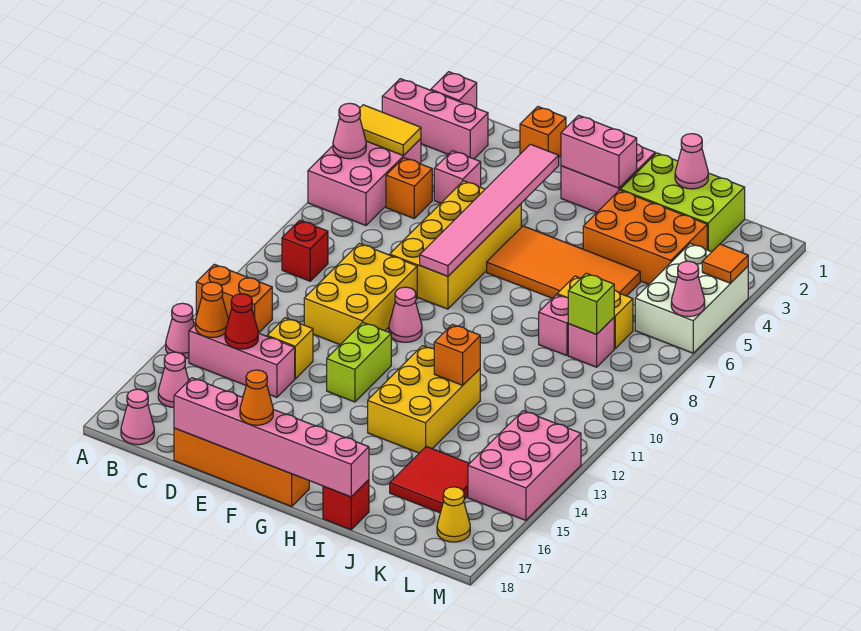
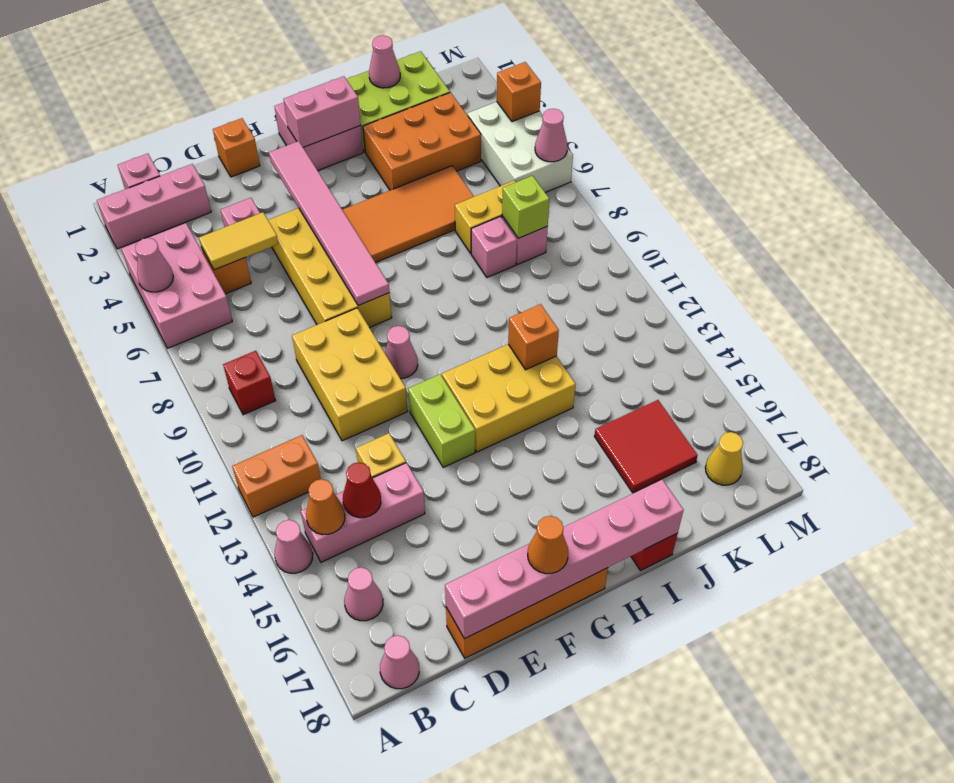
yellow 1x2 tile [360,105,421,156] -> yellow 1x2 tile moved to [199,212,278,270]
yellow 2x3 brick [368,346,480,453] -> yellow 2x3 brick turned to [442,344,576,452]
pink 2x3 brick [468,411,581,520] -> none
orange 1x1 tile [702,244,748,283] -> orange 1x1 brick [497,62,541,122]

